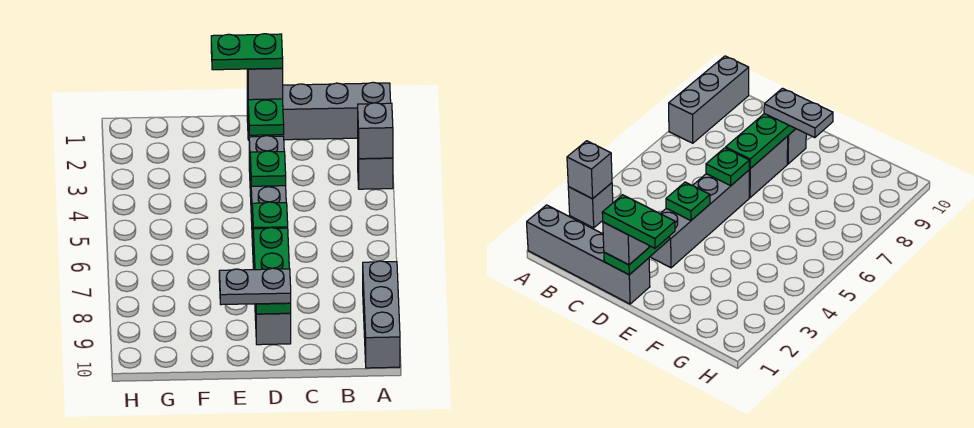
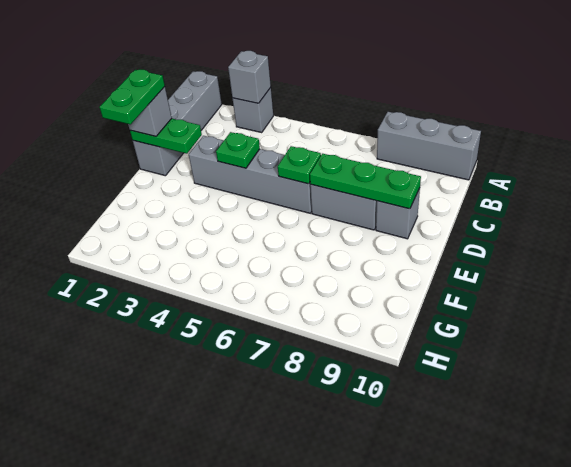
grey 1x2 plate [219,268,291,305] -> none

